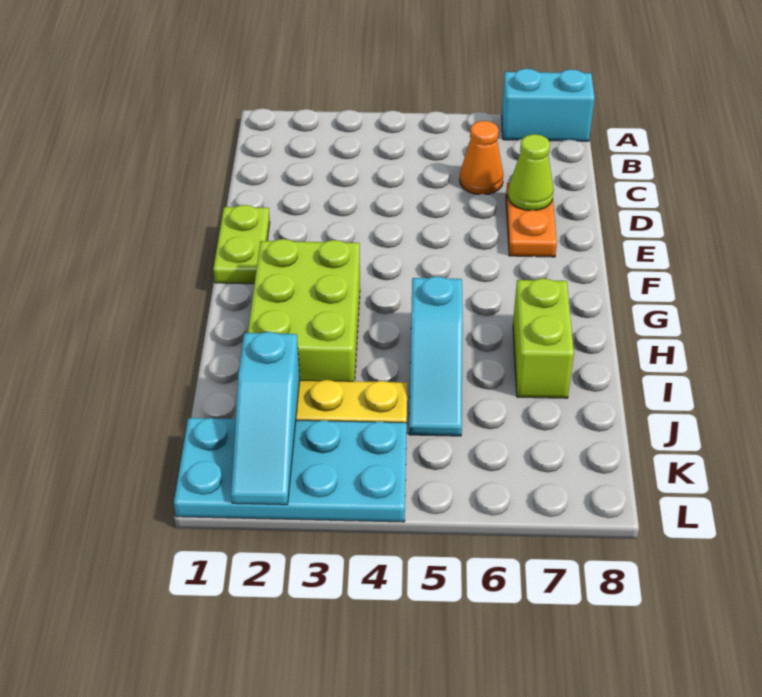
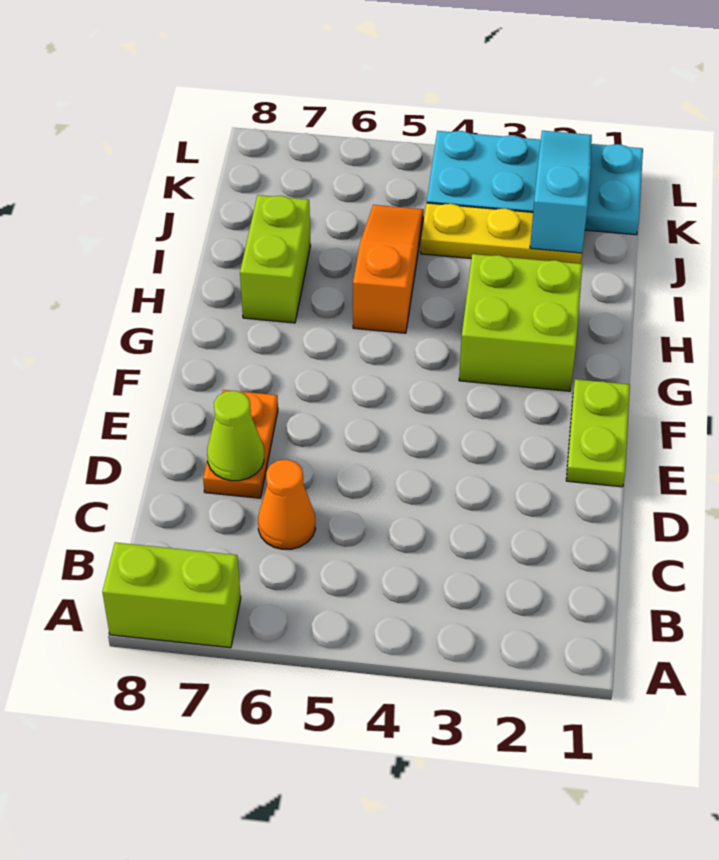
cyan 1x2 brick [502,69,595,141] -> lime 1x2 brick [102,542,241,648]
lime 2x3 brick [248,239,360,381] -> lime 2x2 brick [459,254,582,391]
cyan 1x3 slope [409,276,463,436] -> orange 1x3 slope [353,205,424,333]

